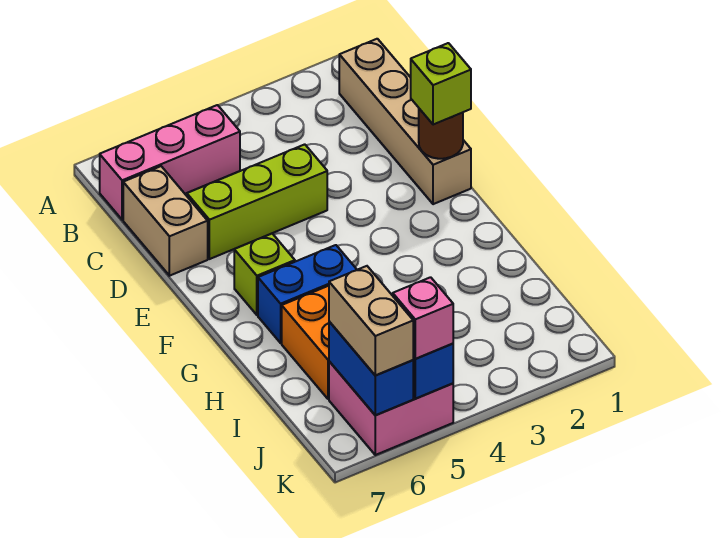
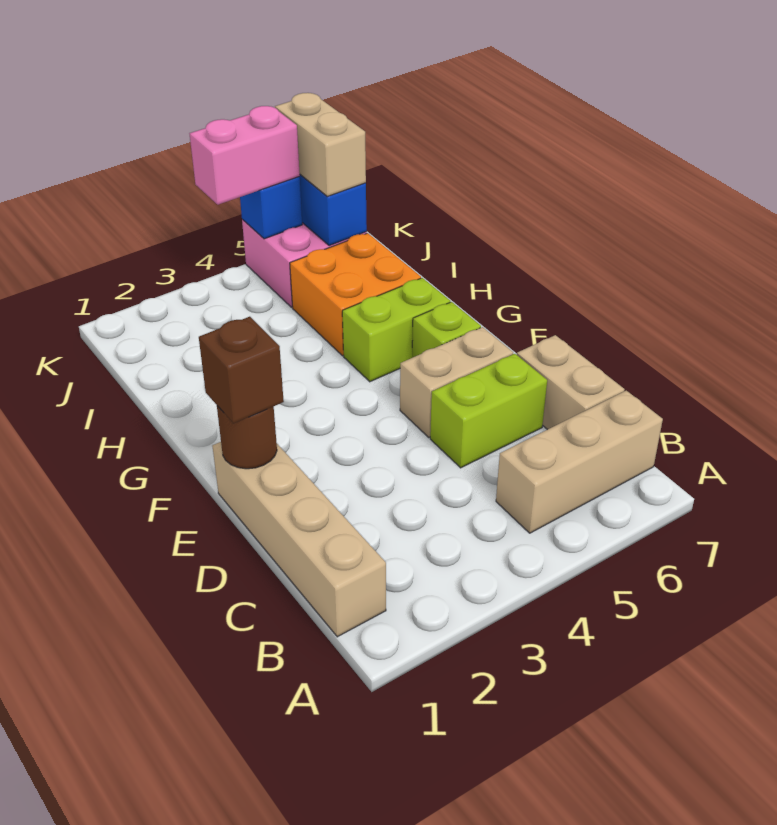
pink 1x3 brick [100,105,240,220] -> tan 1x3 brick [496,391,663,533]
lime 1x3 brick [187,144,327,259] -> lime 1x2 brick [430,354,547,468]
lime 1x1 brick [411,43,471,125] -> brown 1x1 brick [199,317,284,423]
none -> tan 1x2 brick [400,327,513,437]
blue 1x2 brick [258,245,357,343] -> lime 1x2 brick [342,278,450,382]
pink 1x1 brick [393,277,453,359] -> pink 1x2 brick [189,106,300,205]

